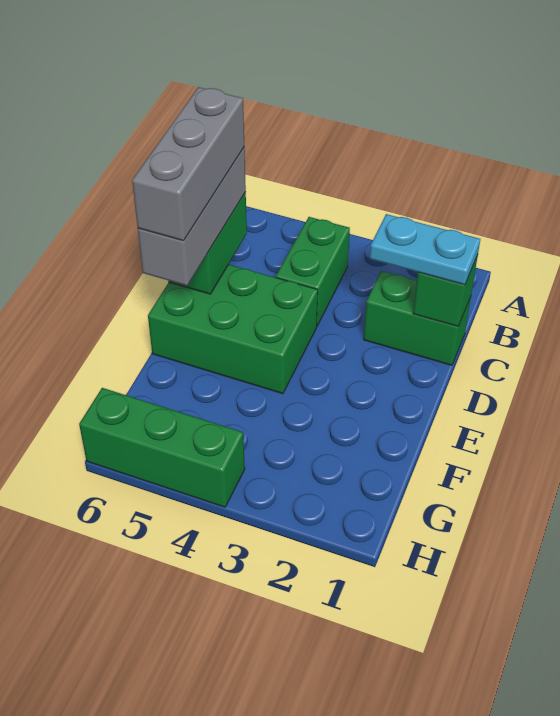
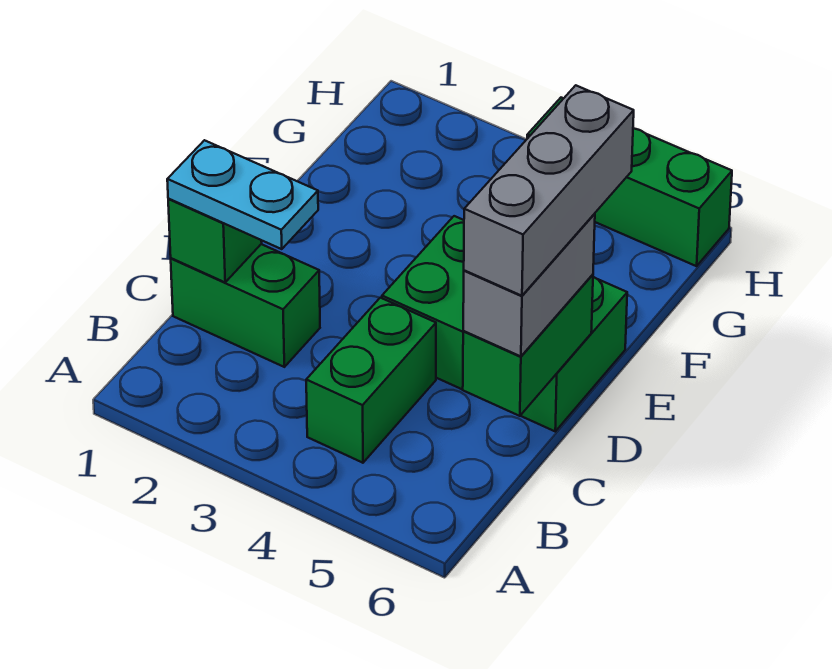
grey 1x3 brick [138,148,246,286] -> grey 1x2 brick [463,214,595,356]

